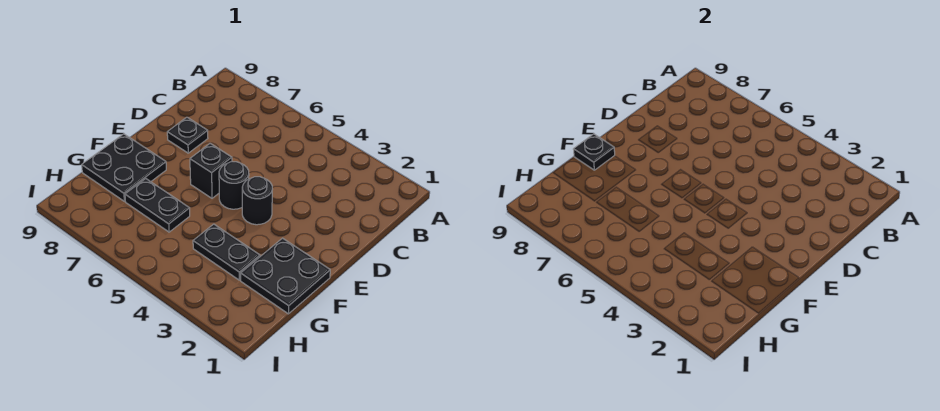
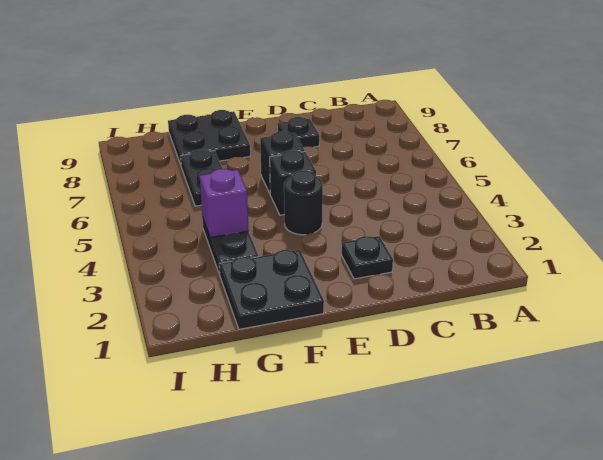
black 1x1 round brick [219,162,249,209] -> black 1x1 brick [270,151,316,215]
black 1x1 plate [573,134,615,170] -> black 1x1 plate moved to [342,236,393,279]
none -> purple 1x1 brick [200,169,249,237]

